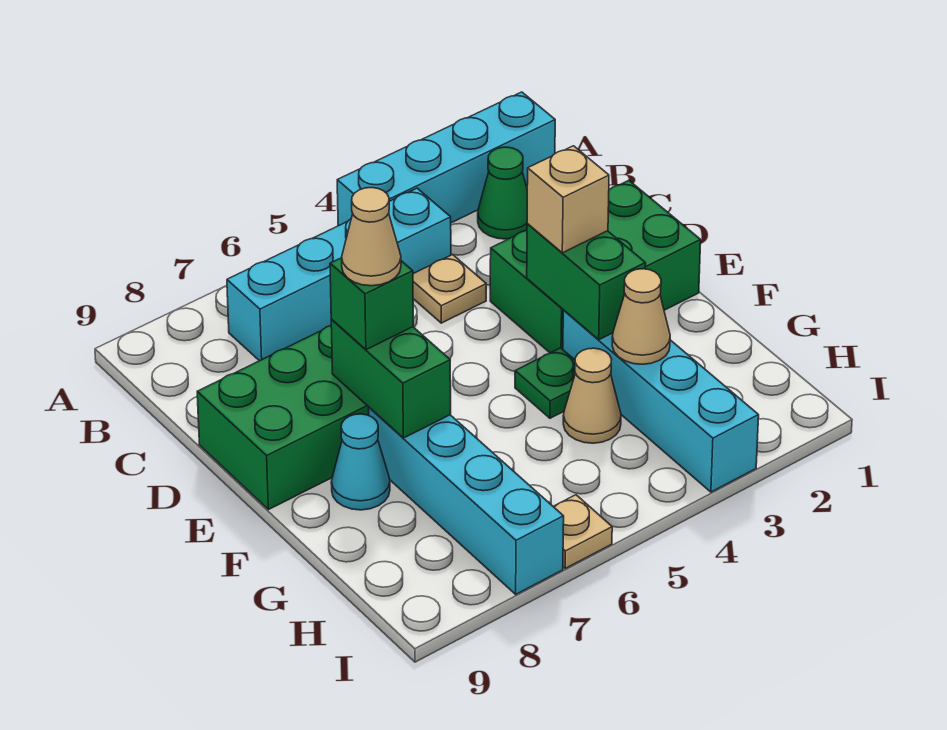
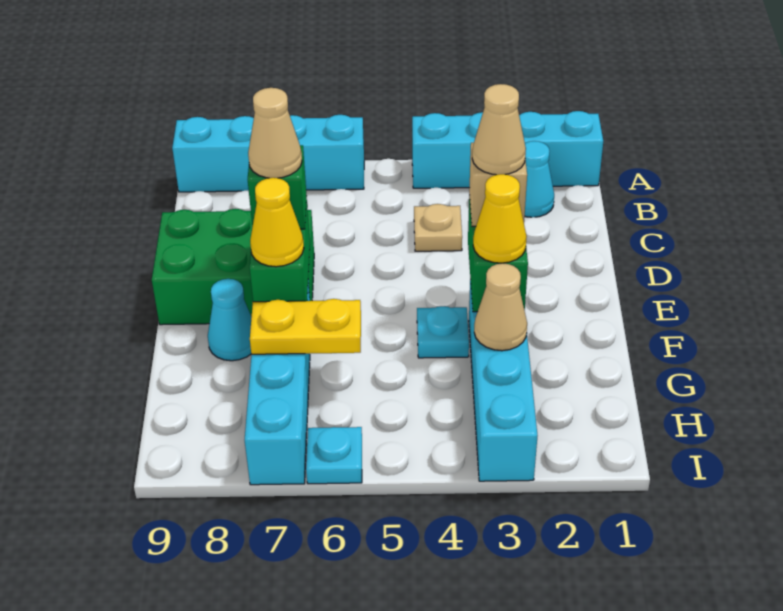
green 1x1 cone [478,147,527,239] -> cyan 1x1 cone [525,141,554,217]
cyan 1x4 brick [227,188,451,361] -> cyan 1x4 brick moved to [172,115,364,192]
green 2x3 brick [490,180,701,353] -> none
none -> yellow 1x1 cone [473,174,527,263]
green 1x1 plate [515,348,575,418] -> cyan 1x1 plate [417,306,469,358]
none -> yellow 1x1 cone [250,178,304,267]
tan 1x1 cone [563,348,621,443] -> tan 1x1 cone moved to [472,84,526,175]
none -> yellow 1x2 plate [250,299,361,354]
tan 1x1 plate [553,495,612,568] -> cyan 1x1 plate [306,427,362,484]

